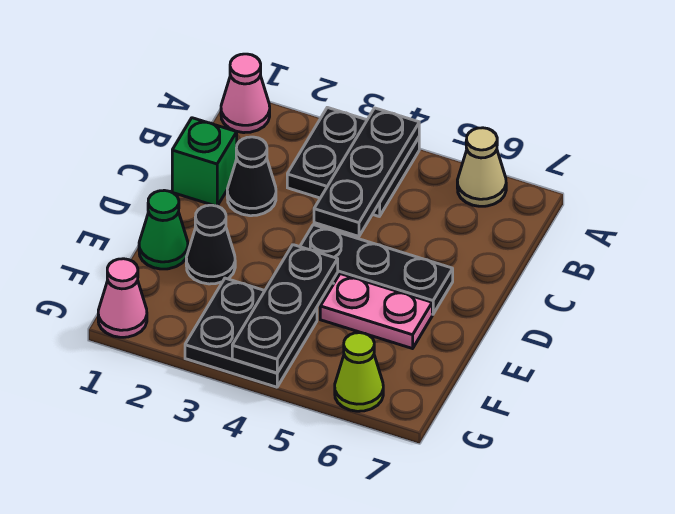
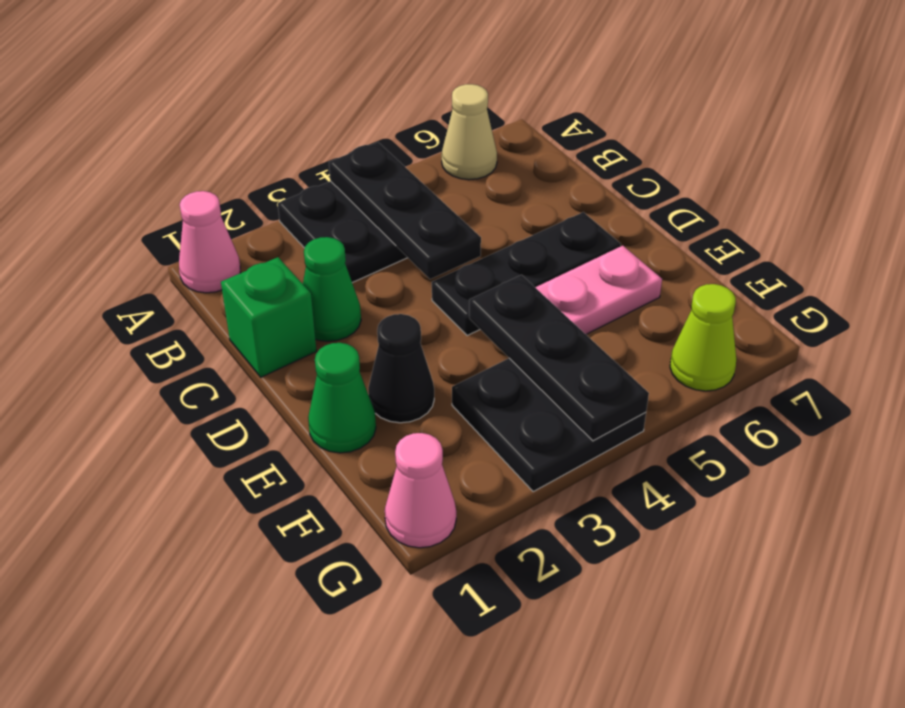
black 1x1 cone [227,137,276,216] -> green 1x1 cone [303,237,361,341]

